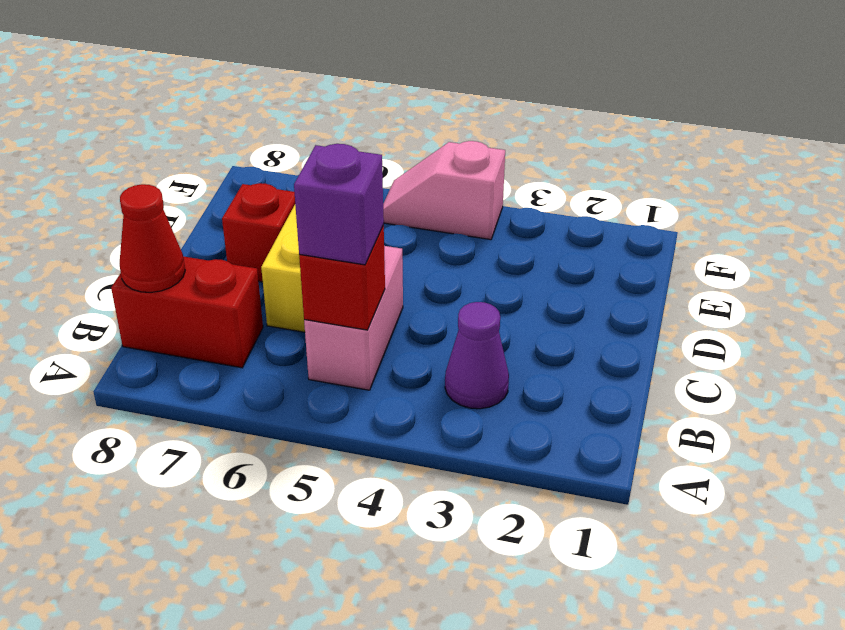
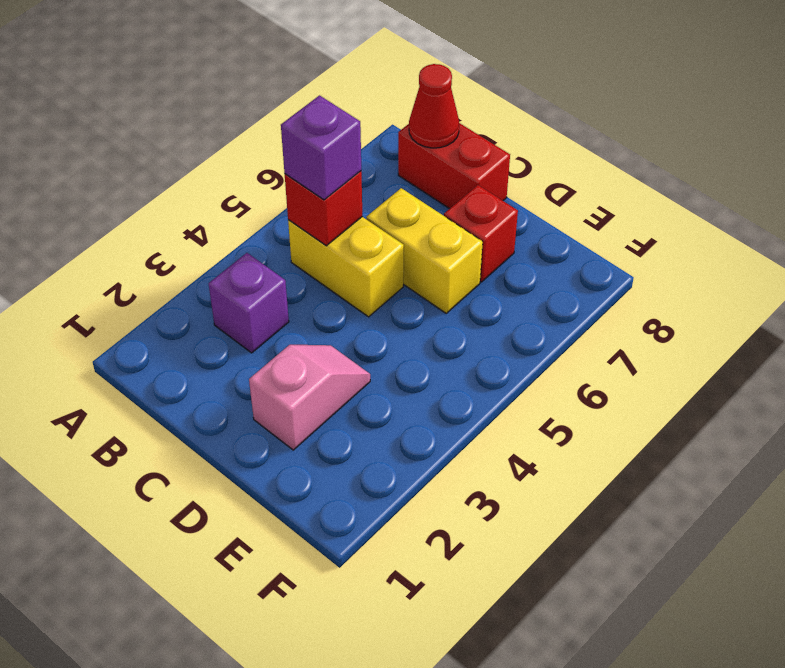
purple 1x1 cone [445,302,509,409] -> purple 1x1 brick [209,253,289,353]
pink 1x2 brick [304,246,403,390] -> yellow 1x2 brick [288,217,404,317]
red 1x2 brick [111,256,263,368] -> red 1x2 brick turned to [398,123,510,209]
pink 1x2 slope [383,141,505,240] -> pink 1x2 slope moved to [249,345,370,450]

